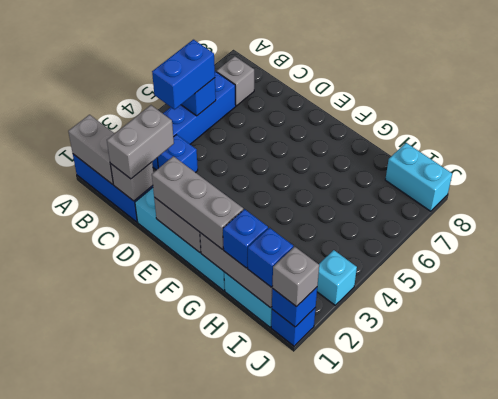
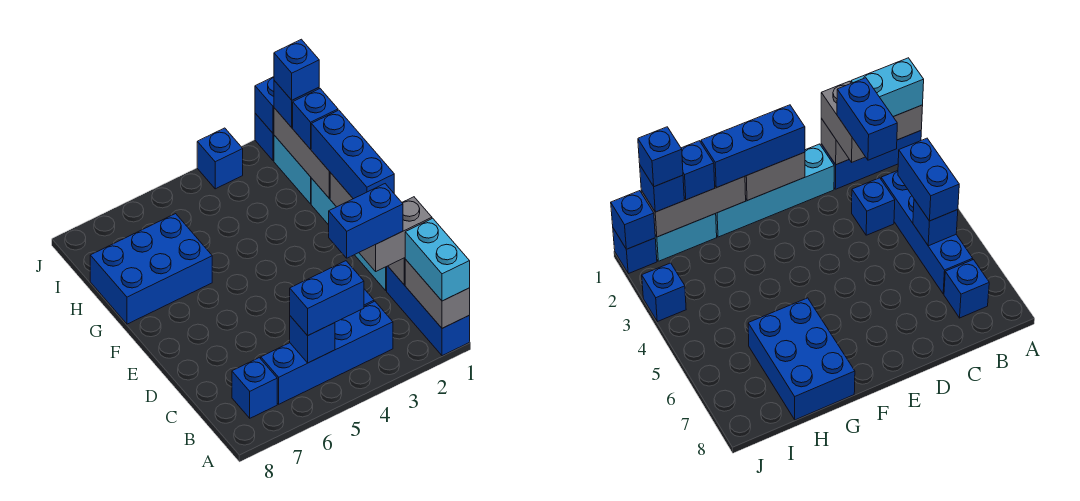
grey 1x1 brick [217,56,254,106] -> blue 1x1 brick [232,358,277,418]
none -> blue 1x2 brick [329,184,403,258]
grey 1x3 brick [152,156,243,249] -> blue 1x3 brick [311,110,394,199]
none -> blue 2x3 brick [90,214,212,324]
none -> blue 1x1 brick [274,39,319,100]
cyan 1x2 brick [385,143,452,211] -> cyan 1x2 brick moved to [405,218,470,301]
grey 1x1 brick [272,247,319,307] -> none
cyan 1x1 brick [317,250,357,305] -> blue 1x1 brick [197,128,243,189]

